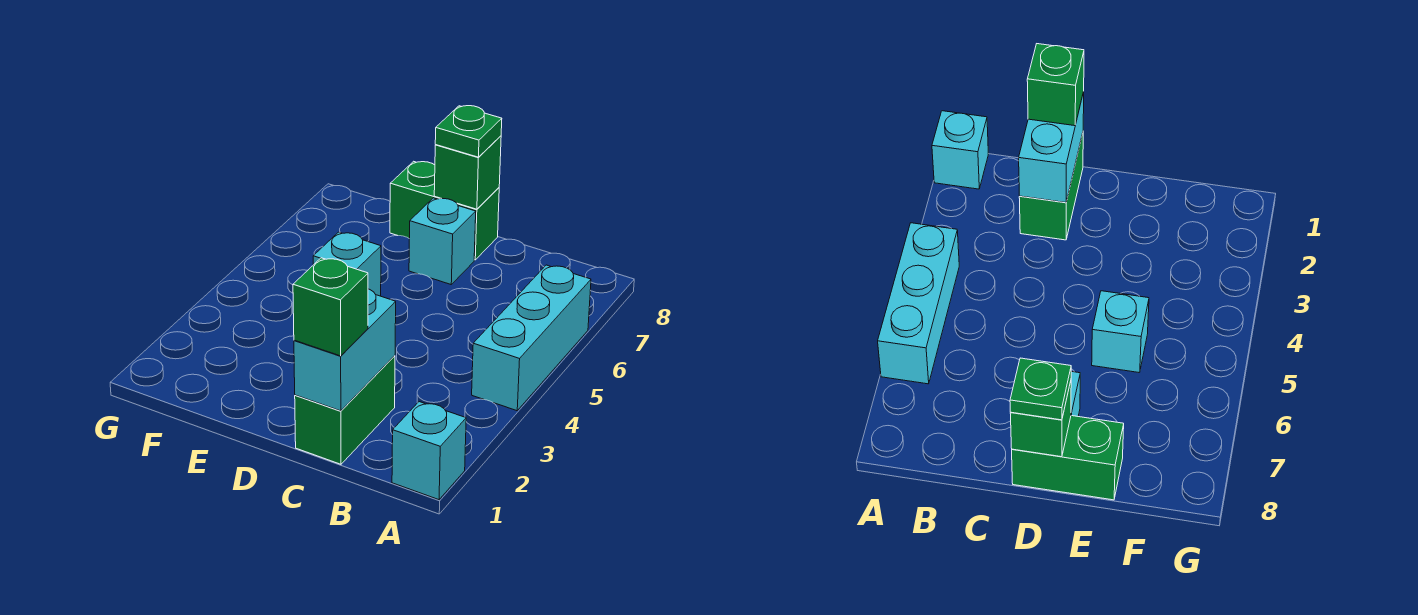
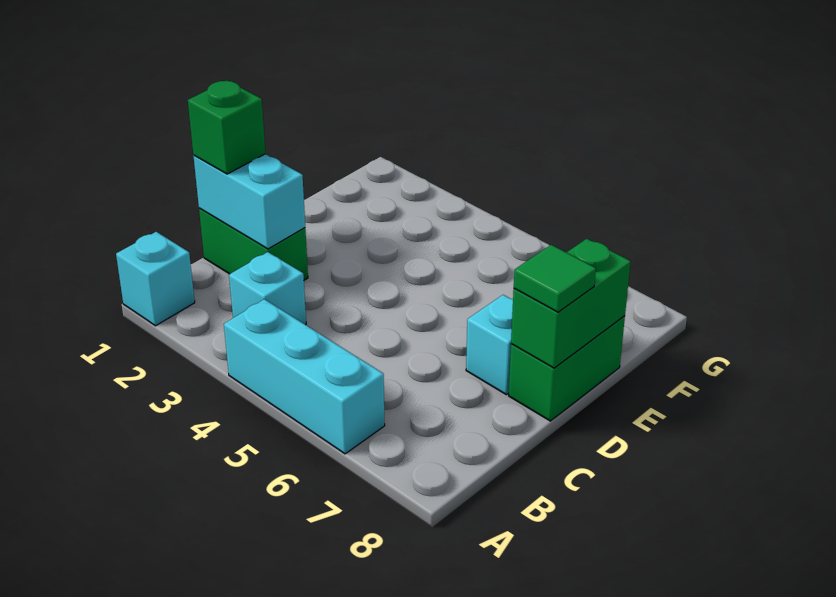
green 1x1 brick [434,136,501,209] -> green 1x2 brick [511,239,631,368]
green 1x1 plate [435,106,502,157] -> green 1x1 tile [514,245,596,312]
cyan 1x1 brick [313,232,381,296] -> cyan 1x1 brick moved to [229,252,306,325]

